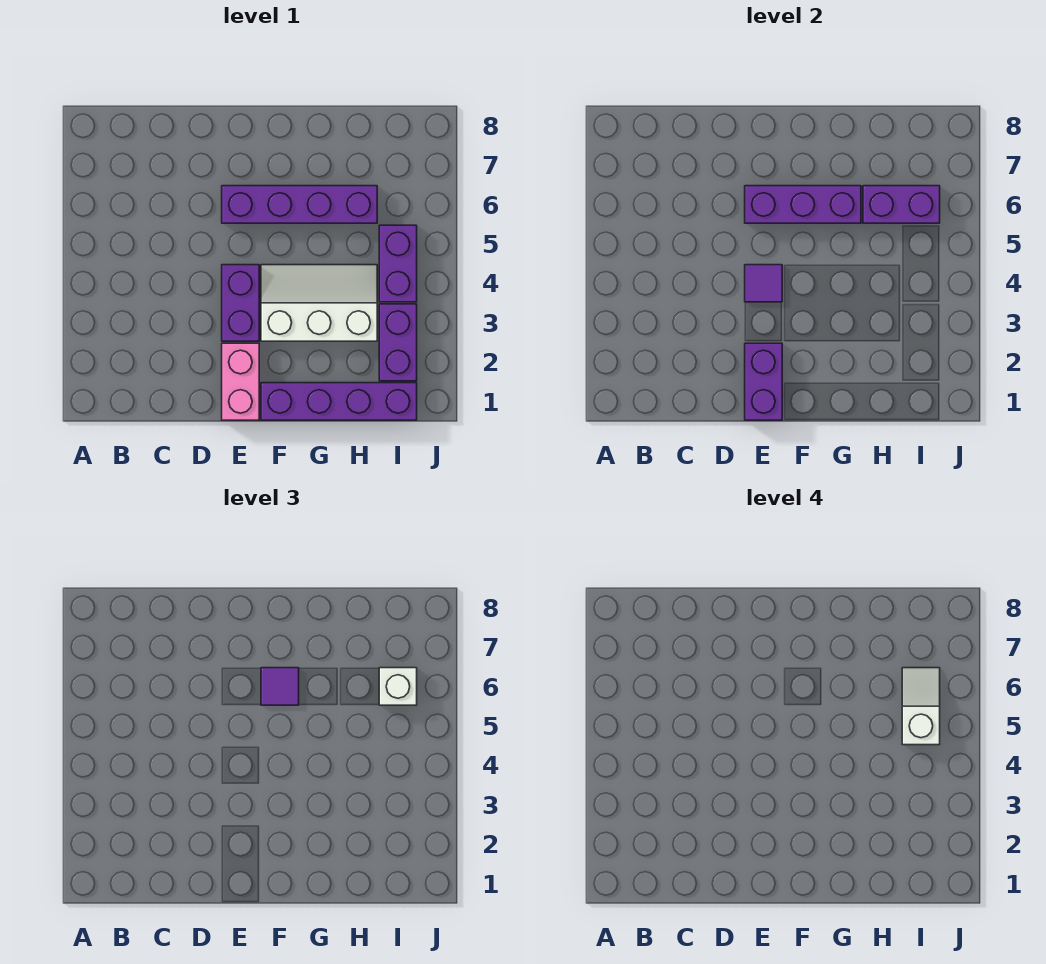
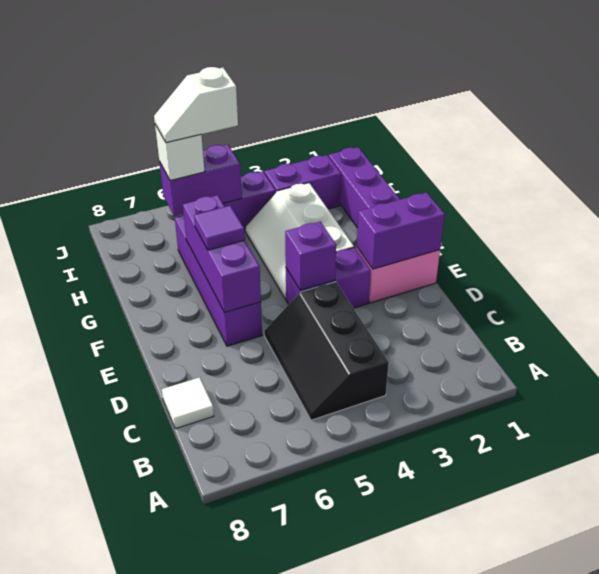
none -> black 2x3 slope [264,282,389,420]
none -> white 1x1 tile [162,377,214,429]
purple 1x1 tile [745,265,782,302] -> purple 1x1 brick [285,222,336,290]
purple 1x2 brick [863,186,940,223] -> purple 1x2 brick turned to [159,144,242,216]

